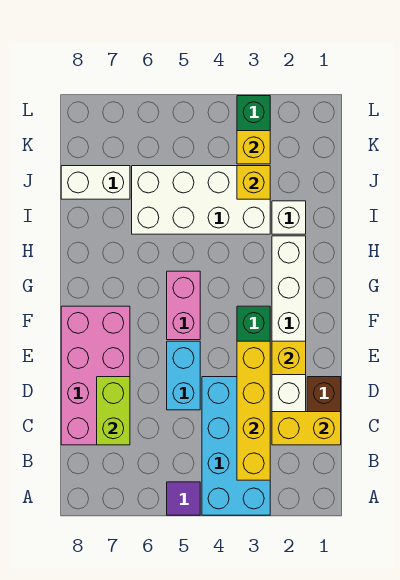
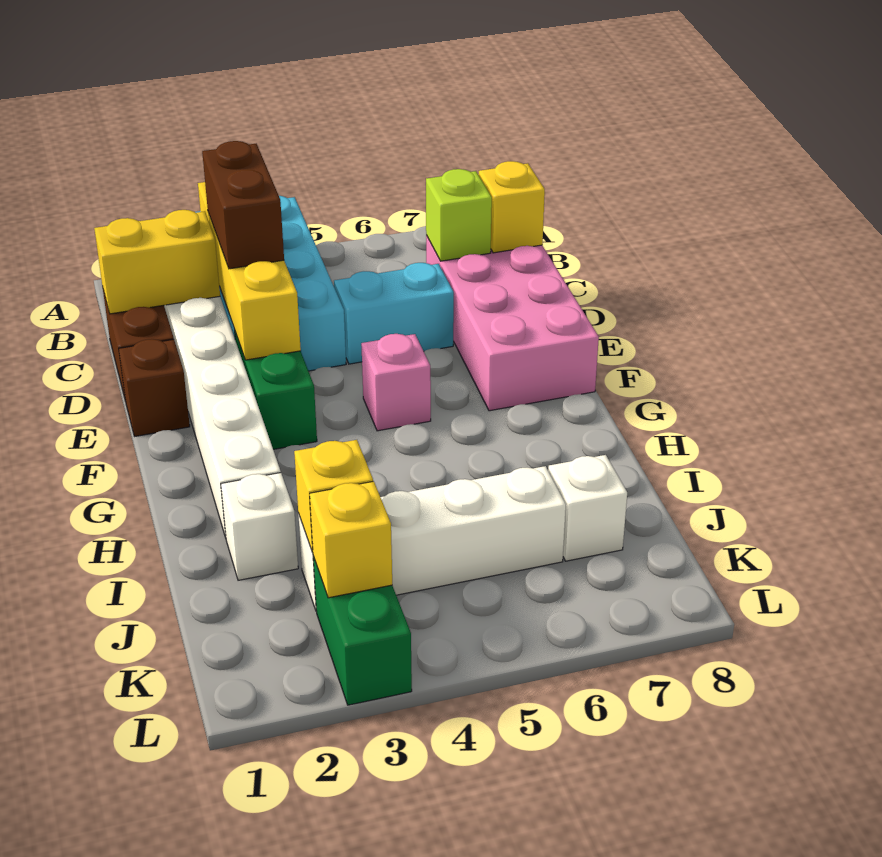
purple 1x1 tile [167,482,200,515] -> none
none -> brown 1x2 brick [202,141,284,269]
lime 1x2 brick [97,377,130,445] -> lime 1x1 brick [426,169,492,261]
cyan 1x2 brick [167,341,200,410] -> cyan 1x2 brick turned to [334,263,454,364]
none -> brown 1x1 brick [119,339,190,436]
yellow 1x1 brick [272,341,306,375] -> yellow 1x1 brick moved to [478,161,545,253]
pink 1x2 brick [167,271,200,340] -> pink 1x1 brick [361,334,431,431]
white 2x4 brick [132,166,270,234] -> white 1x4 brick [298,466,566,610]
white 1x2 brick [61,166,130,199] -> white 1x1 brick [548,455,627,561]

